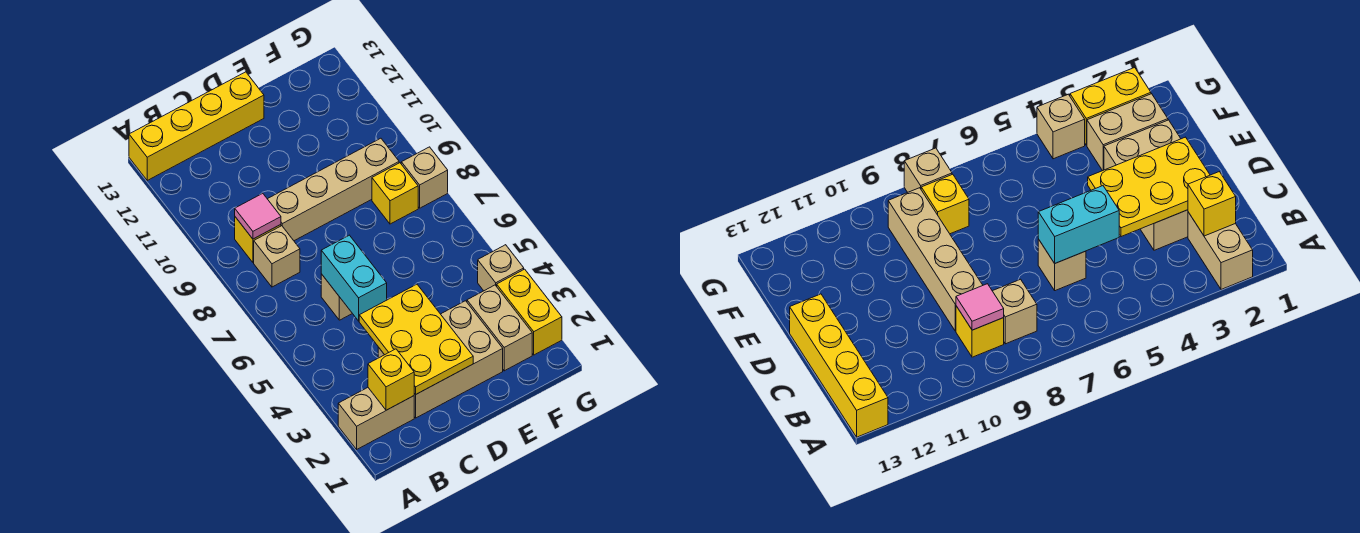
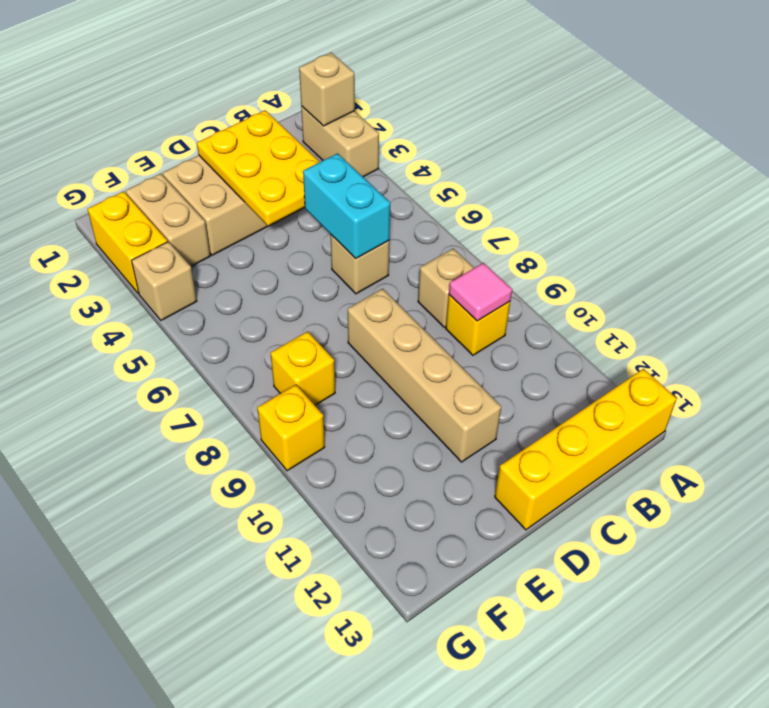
tan 1x2 brick [338,388,414,449] -> tan 1x2 brick turned to [301,106,379,177]
yellow 1x1 brick [368,349,414,410] -> yellow 1x1 brick moved to [257,385,325,471]
tan 1x4 brick [268,138,399,241] -> tan 1x4 brick turned to [348,289,501,462]
tan 1x1 brick [401,147,448,208] -> tan 1x1 brick moved to [299,53,355,126]

